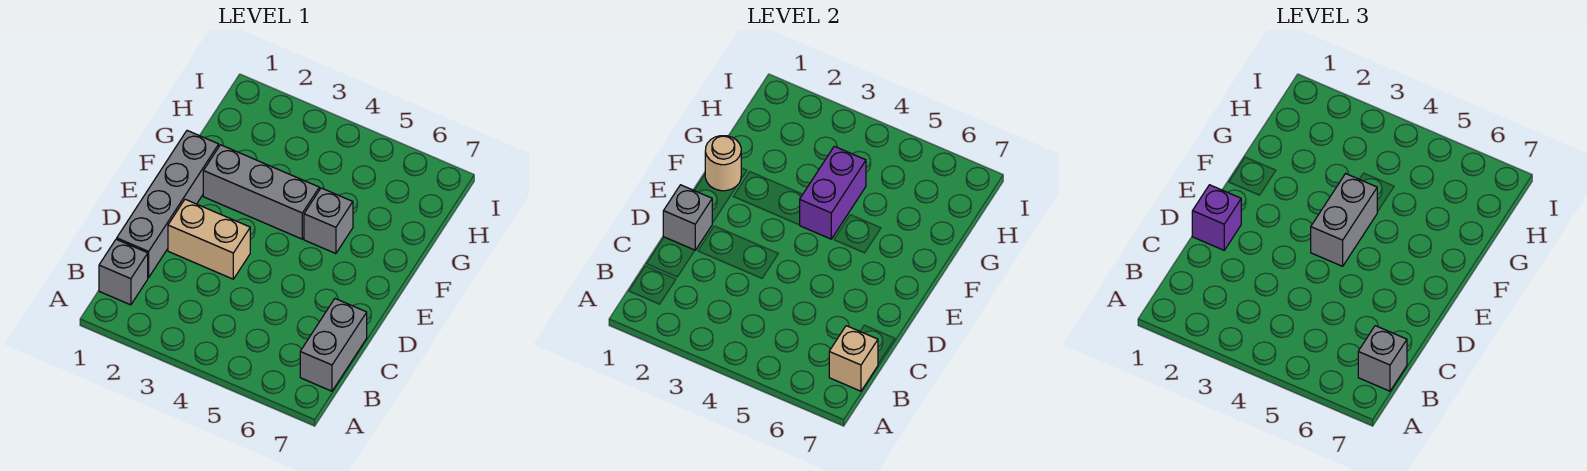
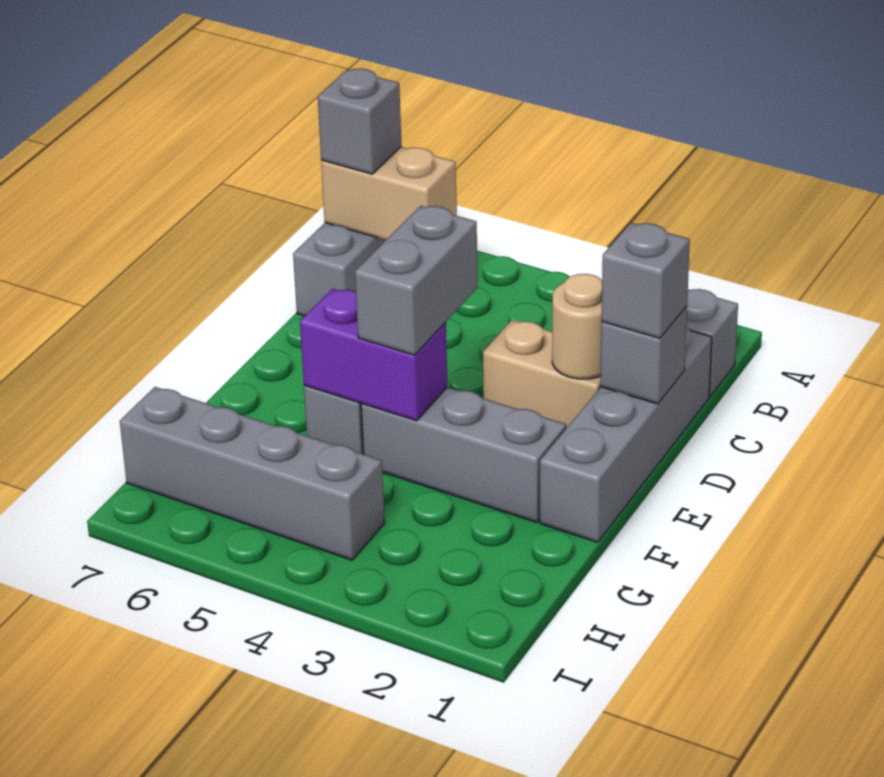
tan 1x1 brick [829,326,878,391] -> tan 1x2 brick [321,147,457,240]
purple 1x1 brick [1192,185,1241,250] -> grey 1x1 brick [602,223,690,338]
tan 1x1 round brick [705,136,741,191] -> tan 1x1 round brick moved to [552,274,602,379]
purple 1x2 brick [800,146,866,239] -> purple 1x2 brick turned to [300,289,447,421]
none -> grey 1x4 brick [120,387,385,560]

